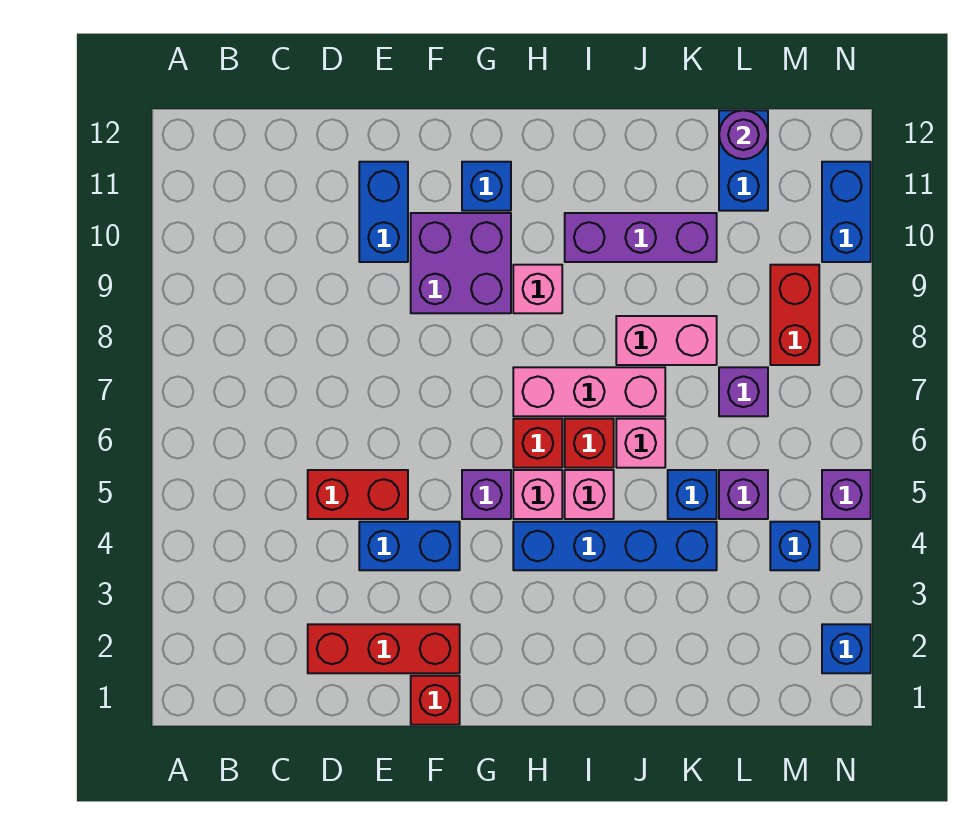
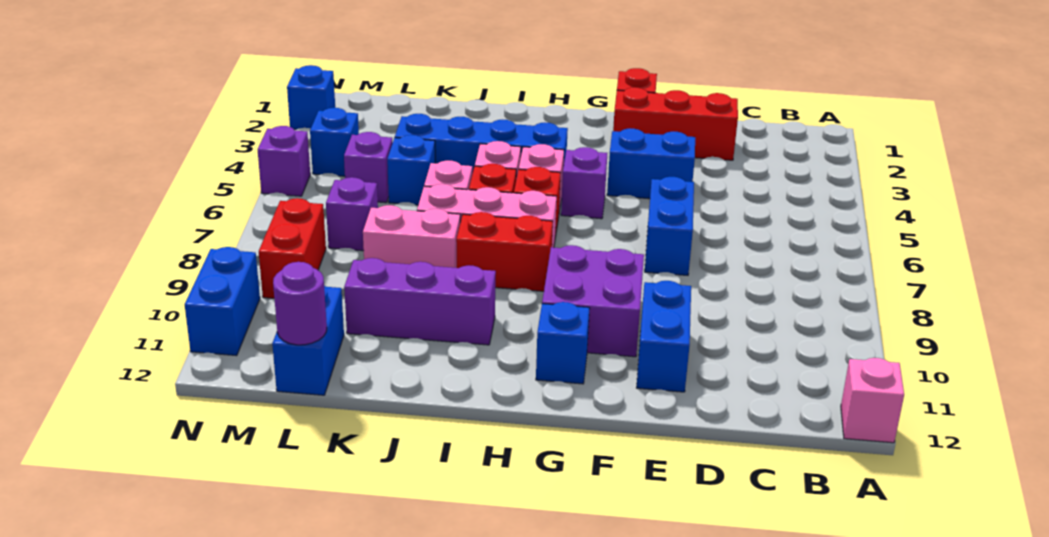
red 1x2 brick [308,470,408,519] -> red 1x2 brick moved to [456,212,553,291]
none -> blue 1x2 brick [645,177,694,275]
pink 1x1 brick [513,265,562,313] -> pink 1x1 brick moved to [841,358,904,443]

